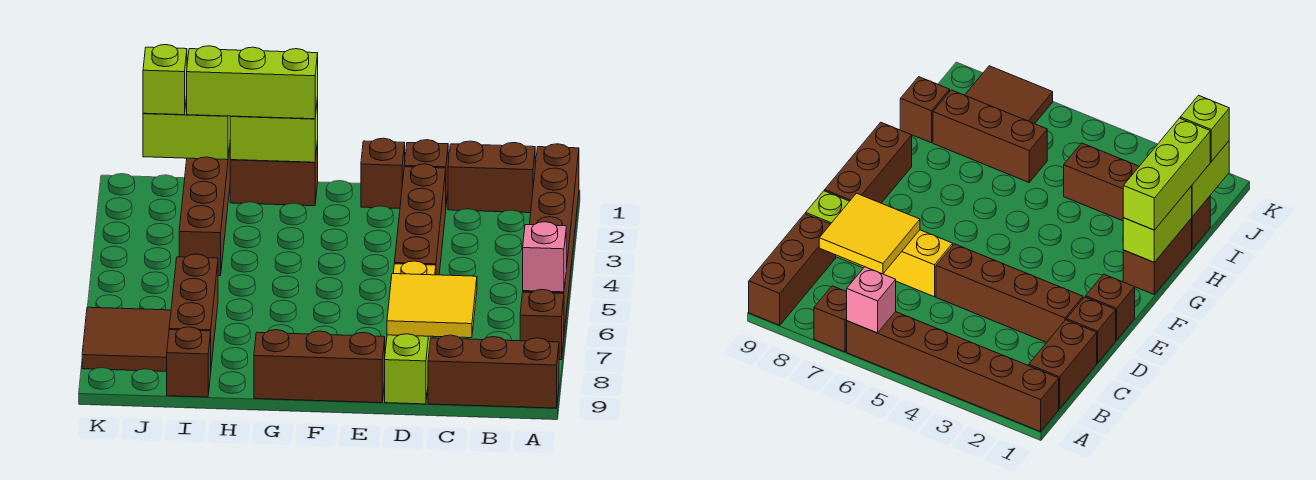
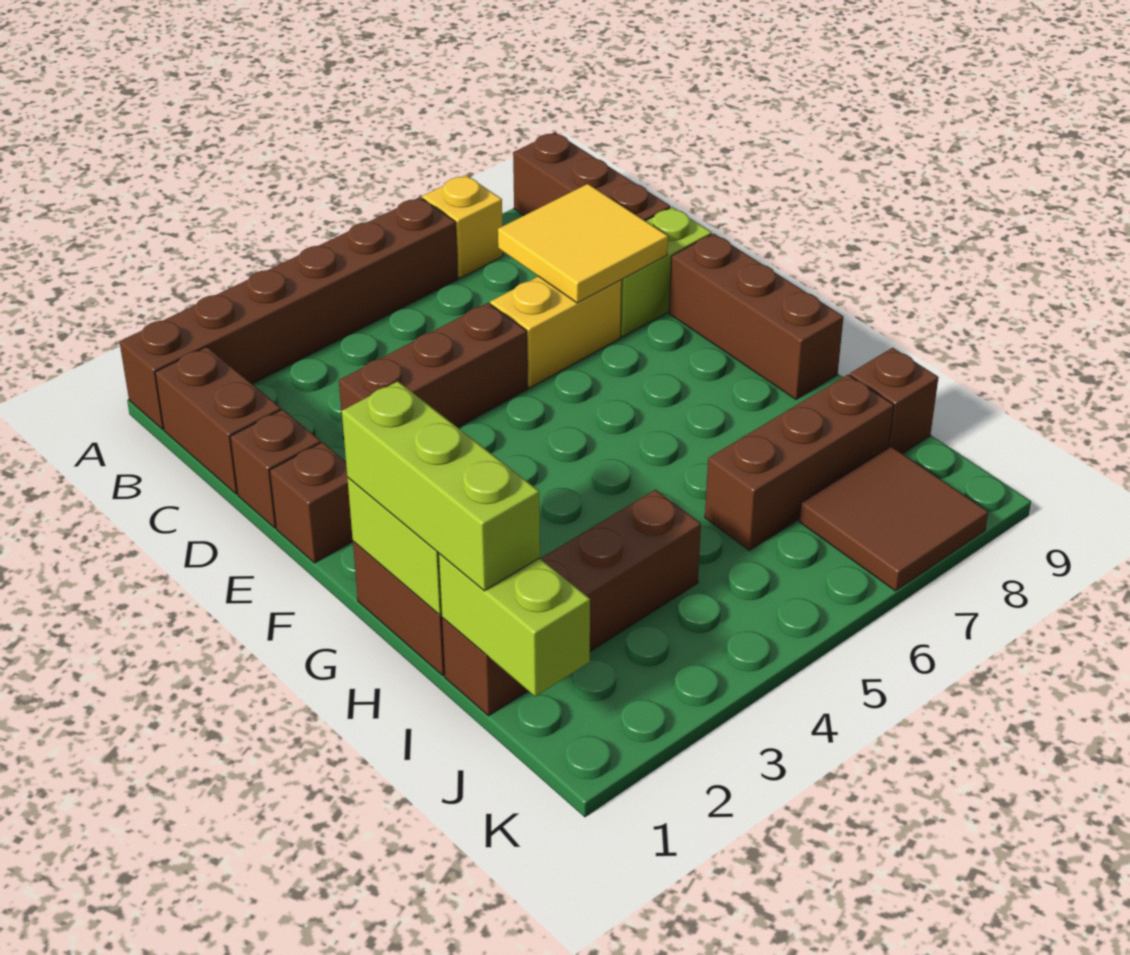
pink 1x1 brick [523,222,566,292] -> none
brown 1x1 brick [520,290,564,360] -> yellow 1x1 brick [422,175,503,278]
brown 1x4 brick [394,164,446,275] -> brown 1x3 brick [339,303,528,438]
lime 1x1 brick [143,45,187,115] -> none

